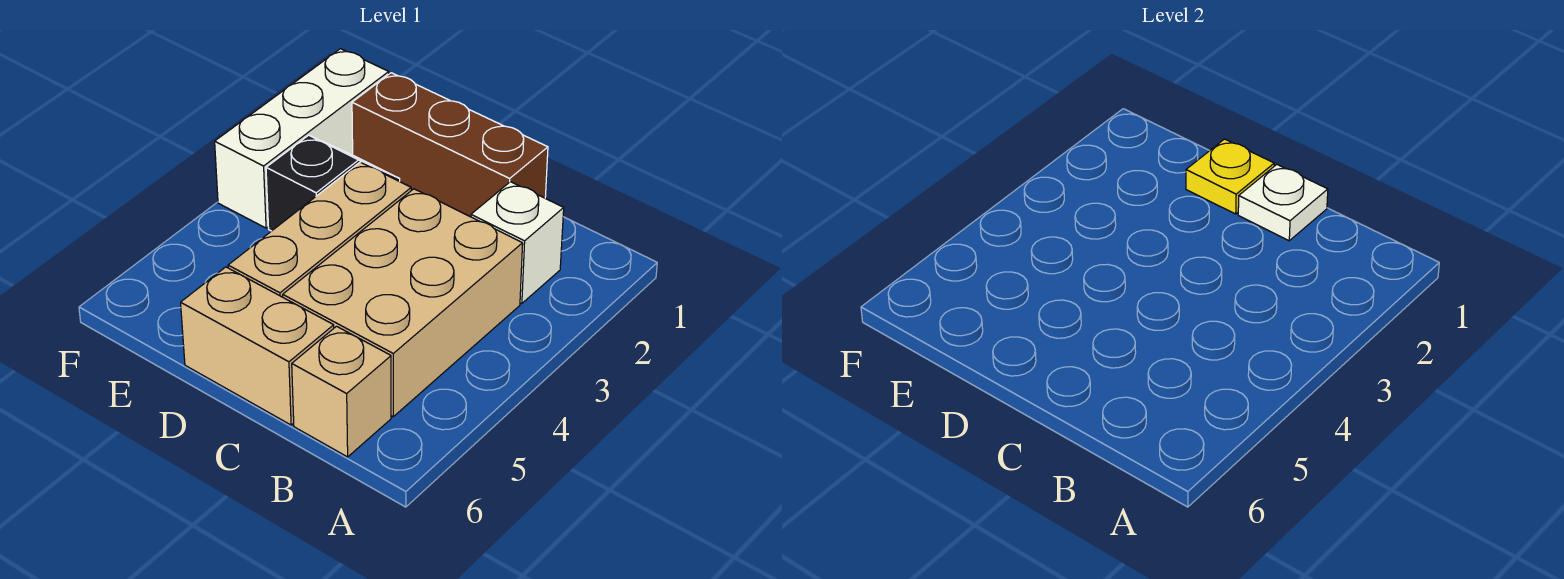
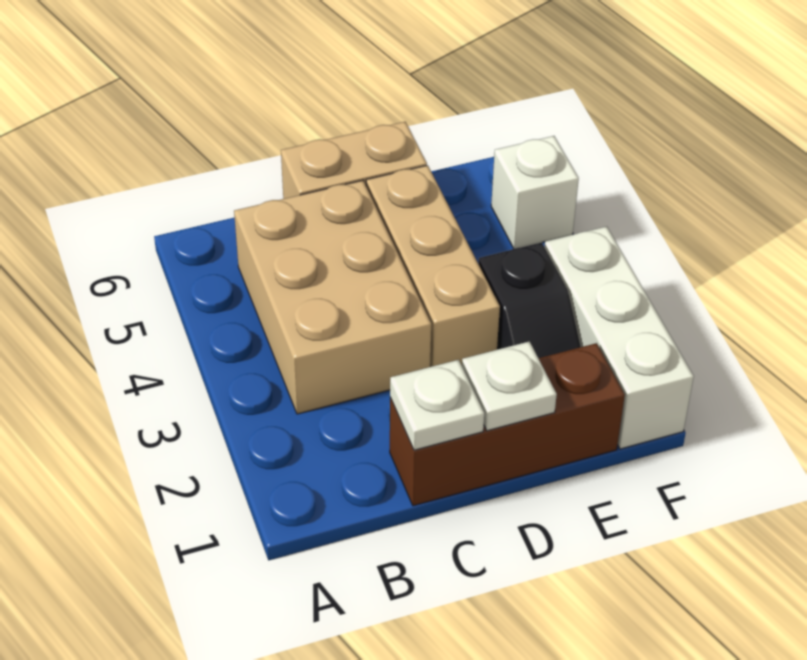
white 1x1 brick [471,182,564,304] -> white 1x1 brick moved to [491,136,579,249]
tan 1x1 brick [292,326,391,457] -> none
yellow 1x1 plate [1186,139,1274,214] -> white 1x1 plate [462,341,557,431]

